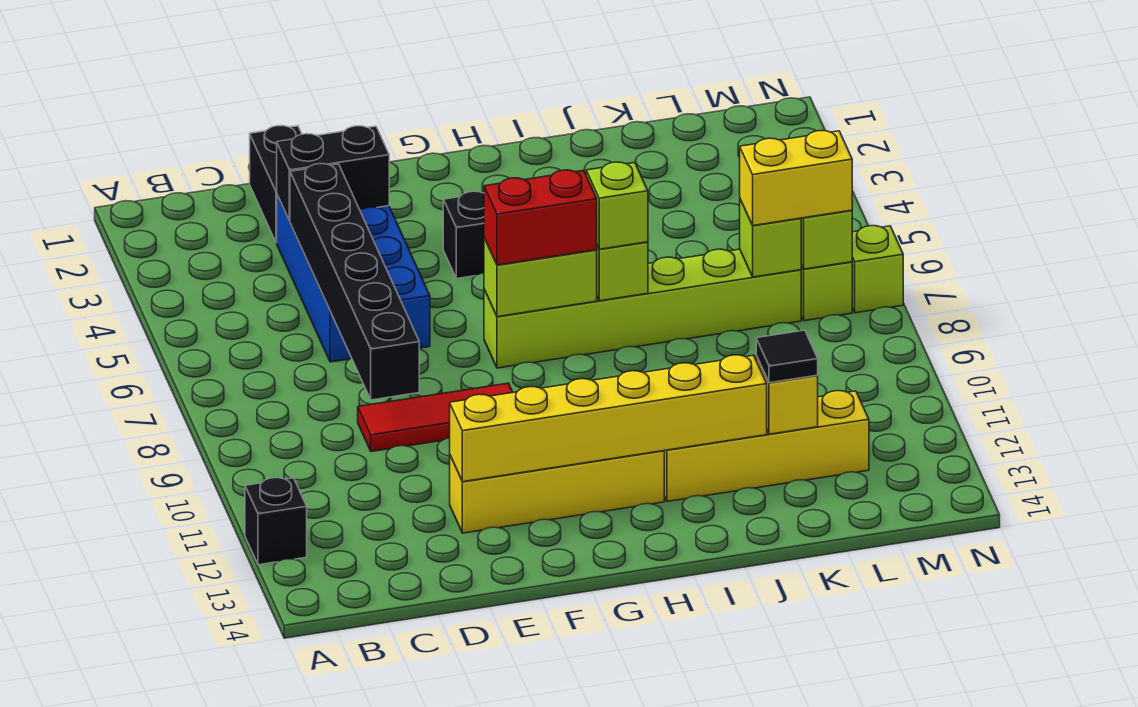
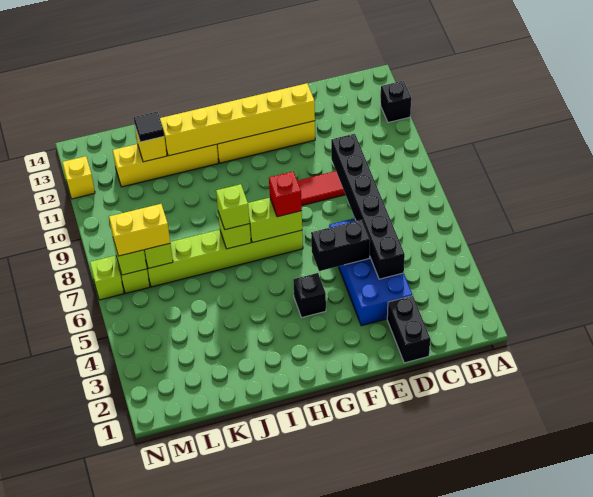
black 1x2 brick [277,126,389,221] -> black 1x2 brick moved to [311,220,370,271]
red 1x2 brick [484,170,597,265] -> red 1x1 brick [269,171,302,217]
none -> yellow 1x1 brick [62,156,95,199]

